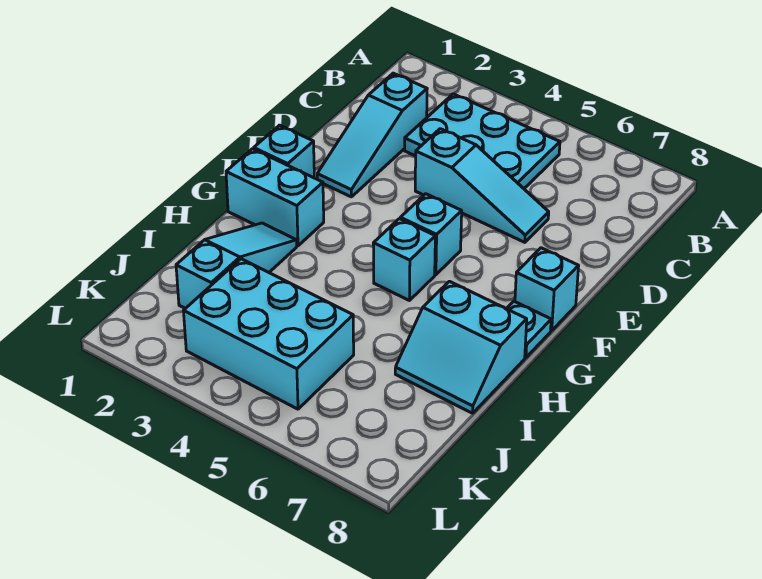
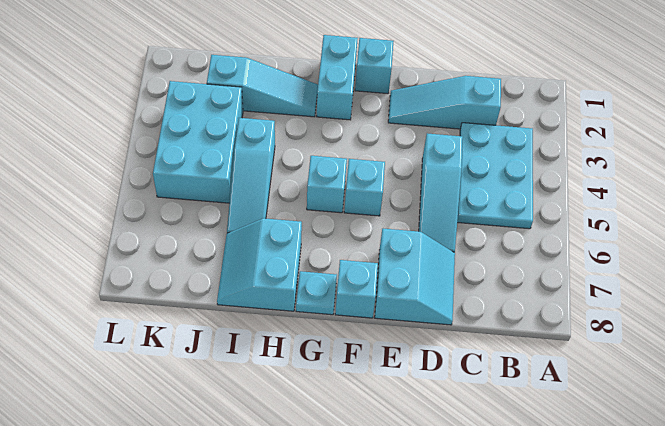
none -> cyan 2x2 slope [375,229,455,325]
none -> cyan 1x3 slope [227,118,275,233]

